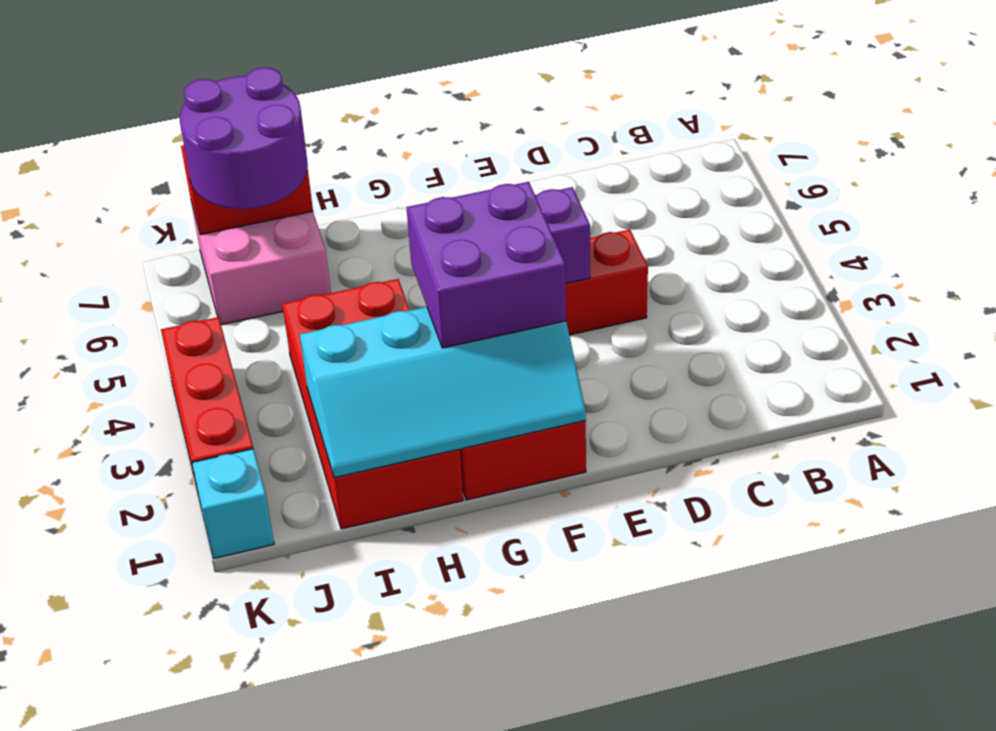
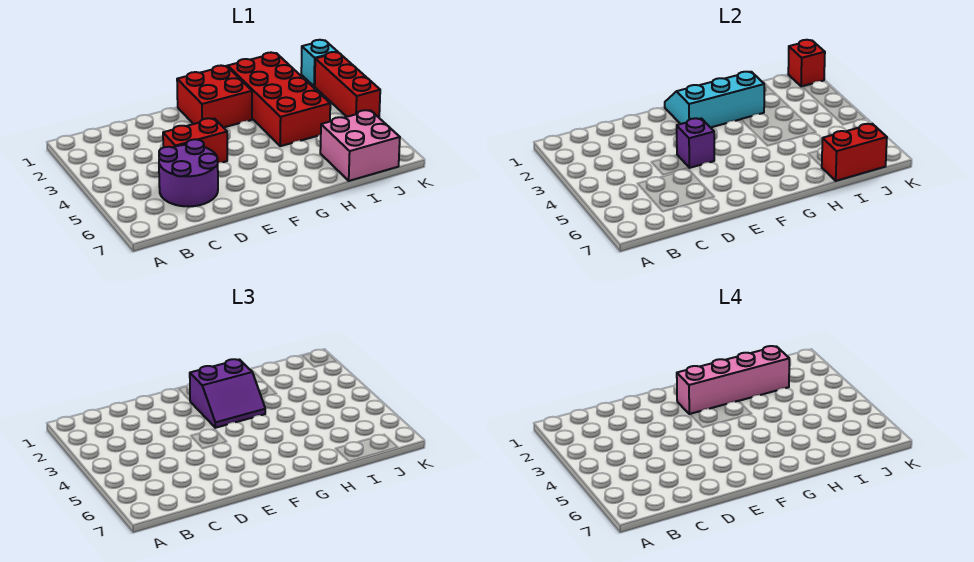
cyan 2x4 slope [300,307,586,478] -> cyan 2x3 slope [665,72,764,128]
purple 2x2 brick [406,182,566,348] -> purple 2x2 slope [190,359,265,428]
none -> pink 1x4 brick [677,346,789,414]
purple 2x2 round brick [180,68,308,209] -> purple 2x2 round brick moved to [159,139,218,207]
none -> red 1x1 brick [788,40,825,86]

